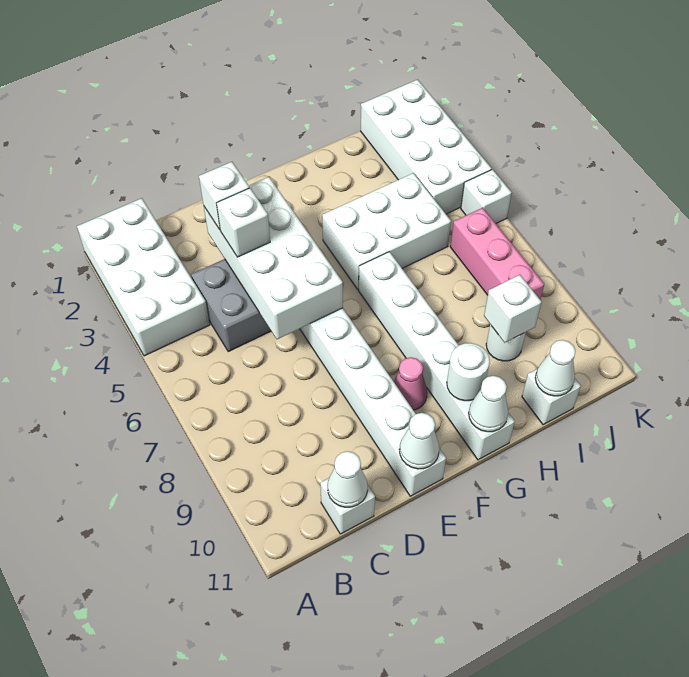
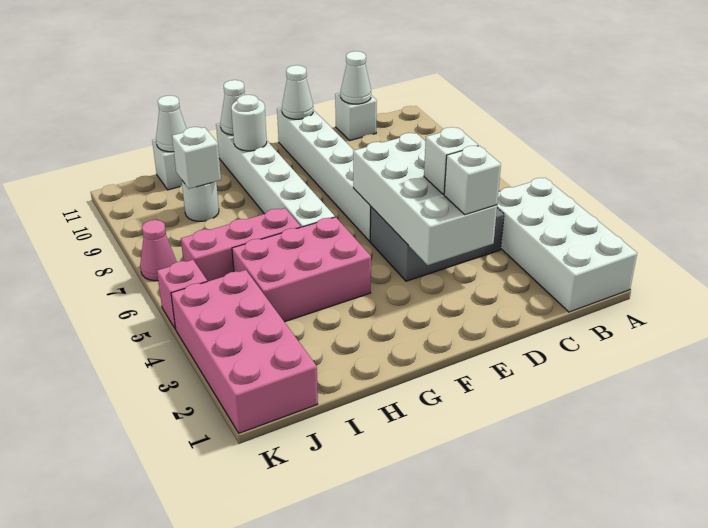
pink 1x1 cone [394,357,427,410] -> pink 1x1 cone moved to [140,220,177,281]
white 2x3 brick [322,173,451,289] -> pink 2x3 brick [232,217,371,322]
white 2x4 brick [361,80,492,214] -> pink 2x4 brick [171,270,318,433]
pink 1x3 brick [450,208,544,300] -> pink 1x3 brick turned to [181,208,301,281]
white 1x1 brick [461,170,512,223] -> pink 1x1 brick [157,260,207,329]

